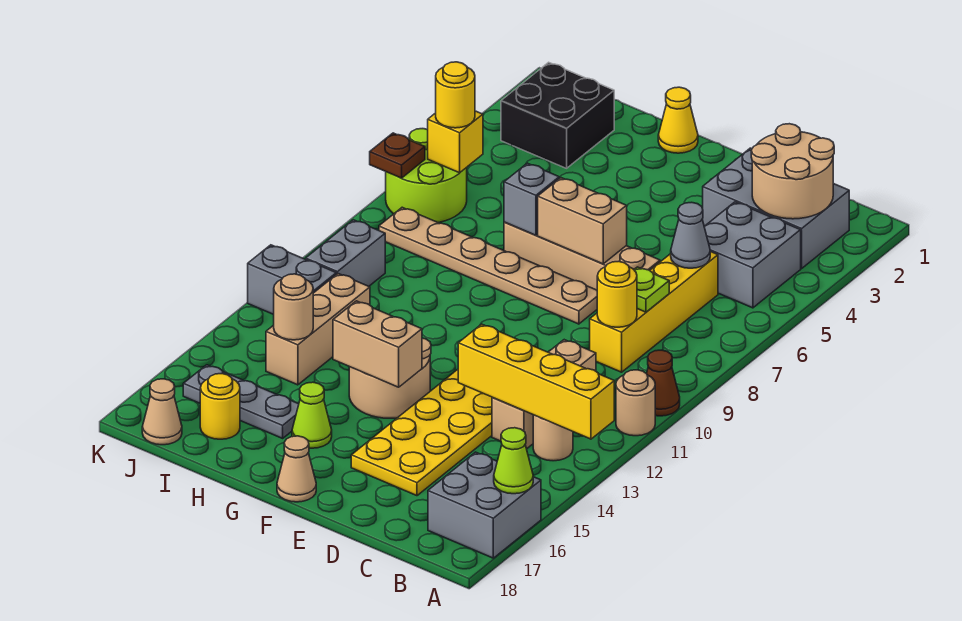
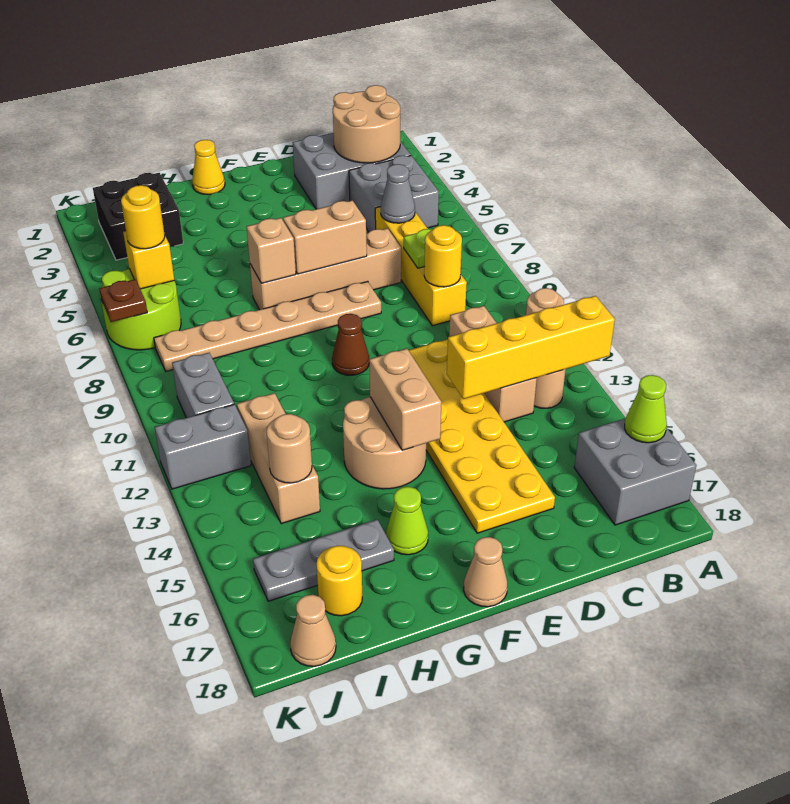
brown 1x1 cone [647,350,680,416] -> brown 1x1 cone moved to [332,314,369,375]
tan 1x2 brick [333,301,422,387] -> tan 1x2 brick turned to [369,349,441,450]
grey 1x1 brick [504,163,559,235] -> tan 1x1 brick [247,218,296,283]

